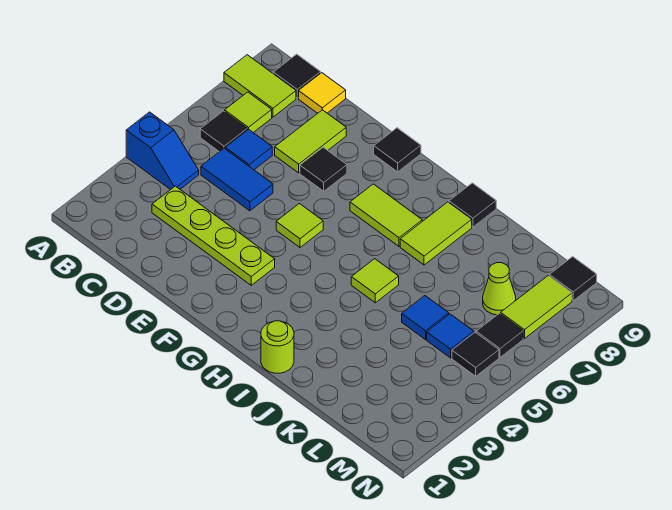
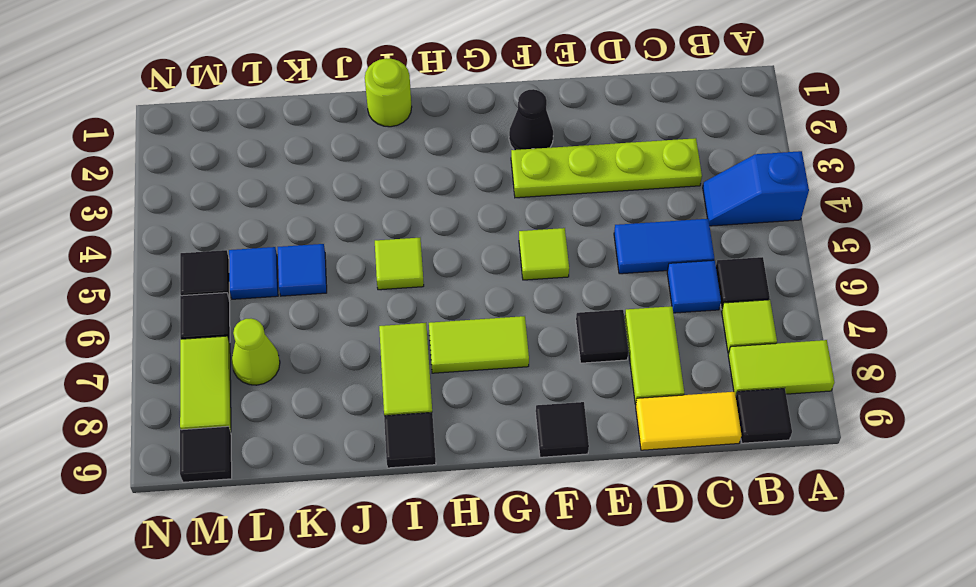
yellow 1x1 tile [299,73,346,113] -> yellow 1x2 tile [636,392,741,450]
none -> black 1x1 cone [509,89,553,150]

